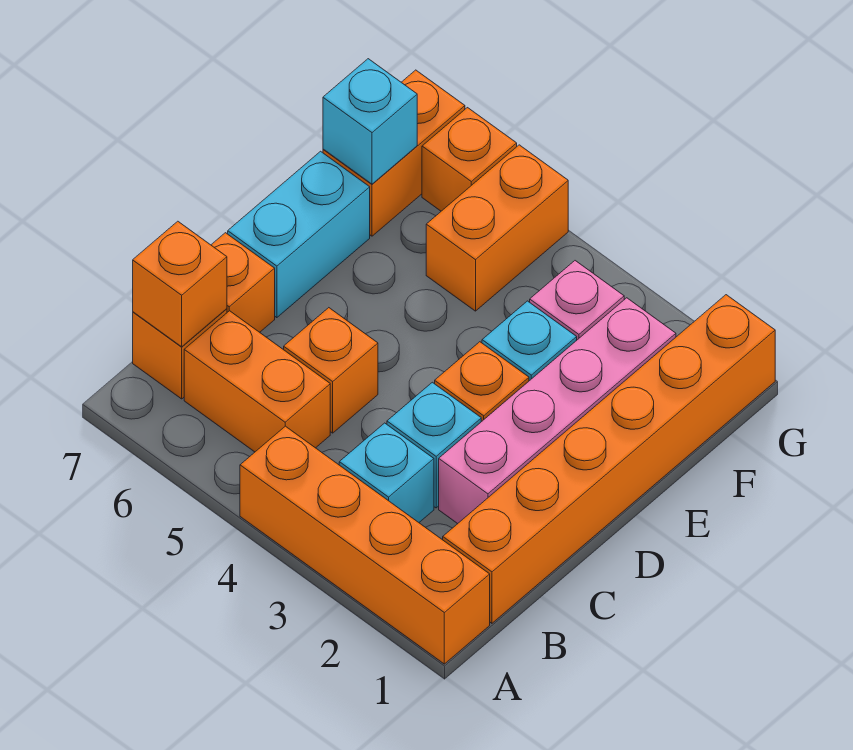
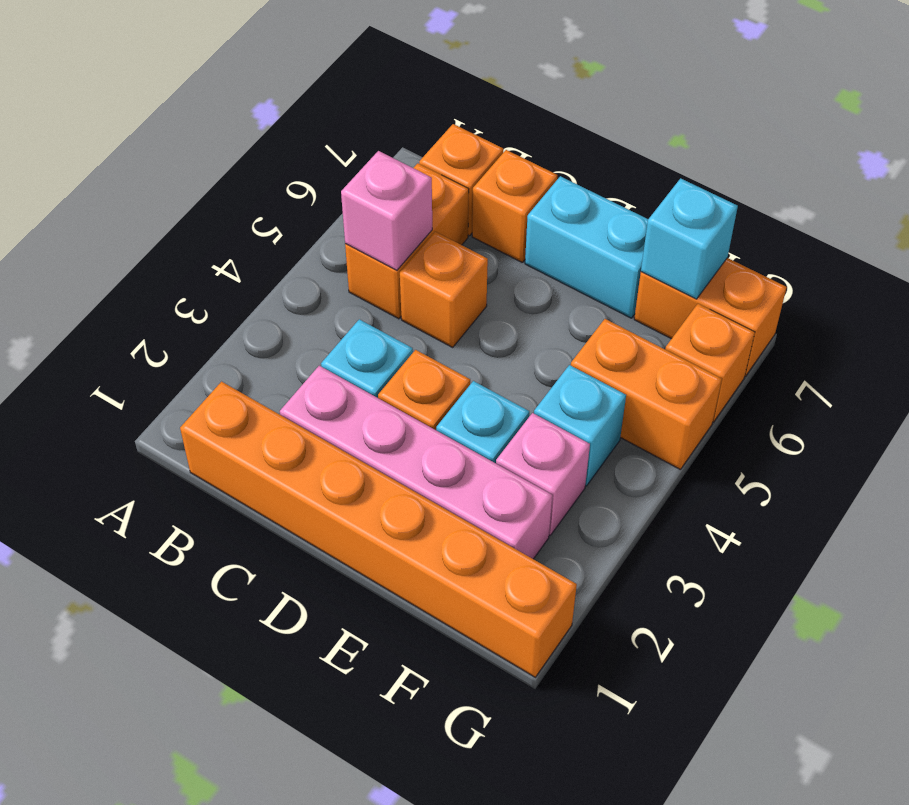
orange 1x4 brick [240,426,490,664] -> none
cyan 1x1 brick [339,423,434,522] -> cyan 1x1 brick moved to [534,365,626,486]
none -> pink 1x1 brick [341,151,432,270]
orange 1x1 brick [133,221,227,347] -> none

